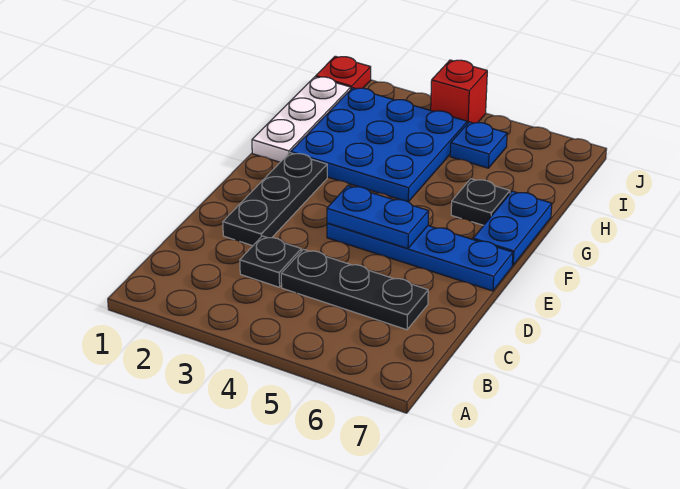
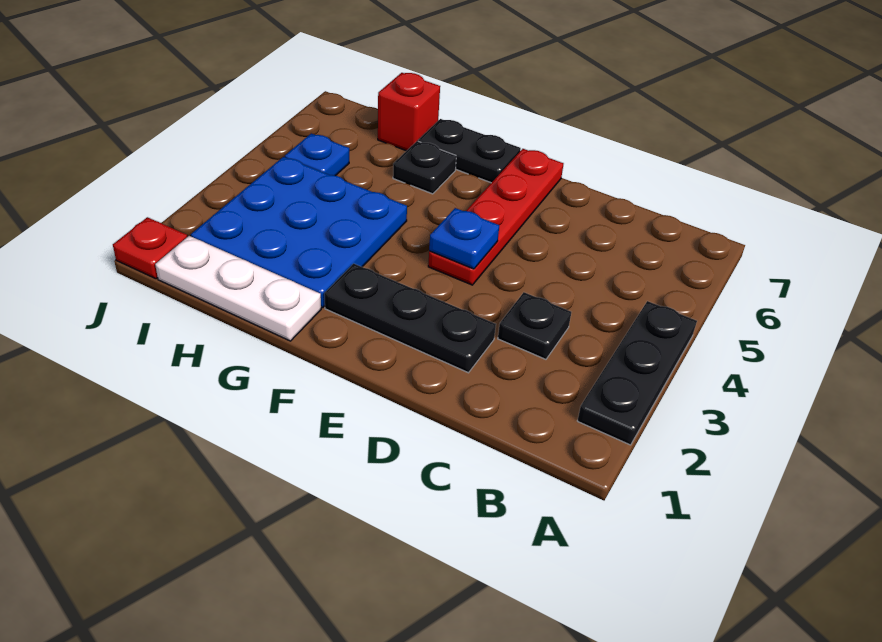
black 1x3 plate [281,249,428,330] -> black 1x3 plate moved to [577,301,697,445]
blue 1x4 plate [327,223,513,291] -> red 1x4 plate [428,149,564,285]
blue 1x2 plate [327,186,429,249] -> blue 1x1 plate [429,208,499,269]
blue 1x2 plate [473,191,552,265] -> black 1x2 plate [418,119,521,183]
red 1x1 brick [431,60,487,124] -> red 1x1 brick moved to [378,73,440,151]

